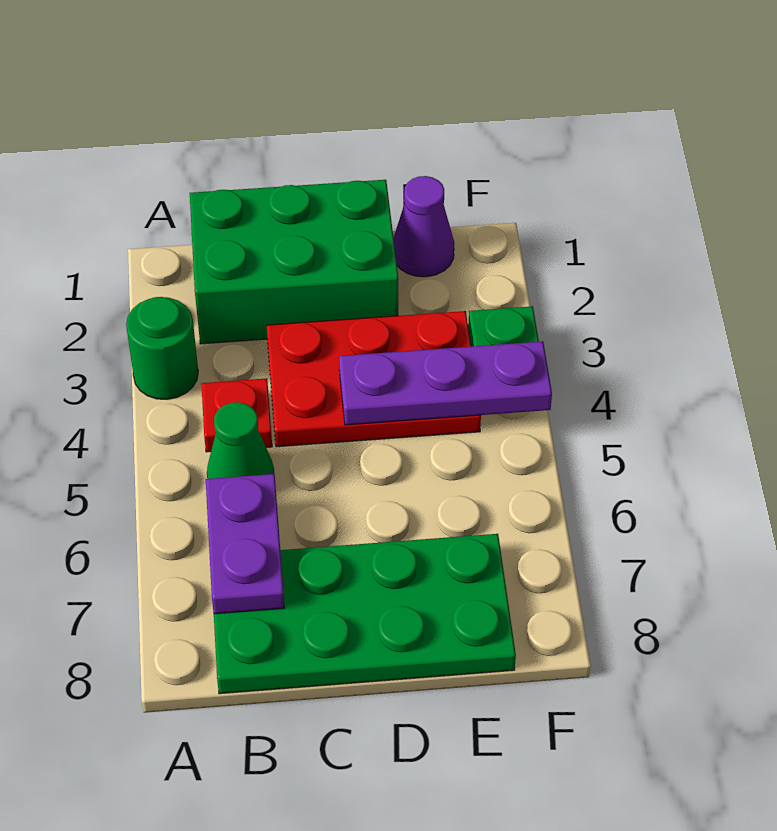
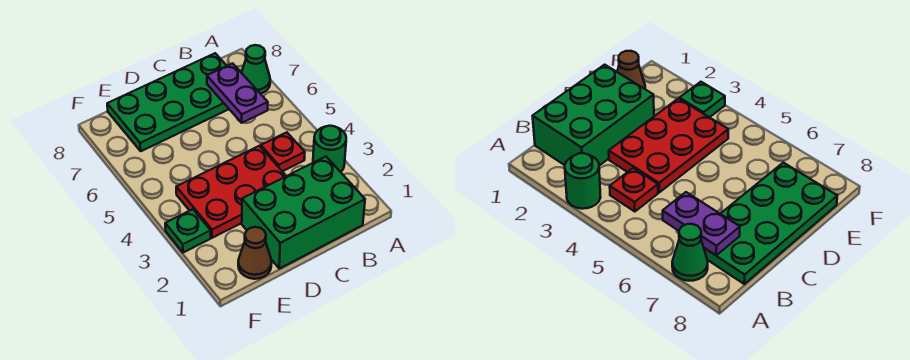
green 1x1 cone [207,402,274,479] -> green 1x1 cone moved to [242,45,270,94]
purple 1x3 plate [339,341,552,425] -> none
purple 1x1 cone [393,176,454,277] -> brown 1x1 cone [238,227,272,279]

